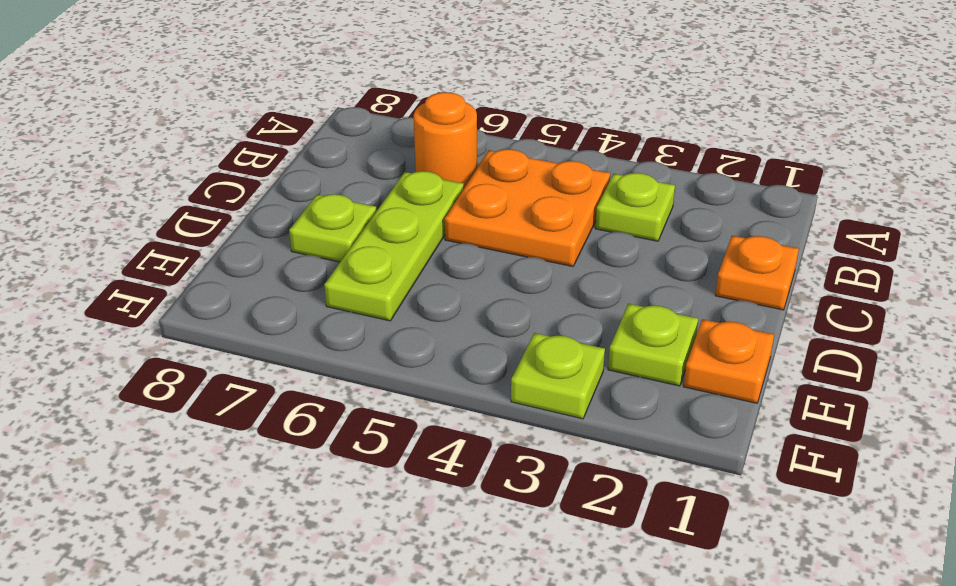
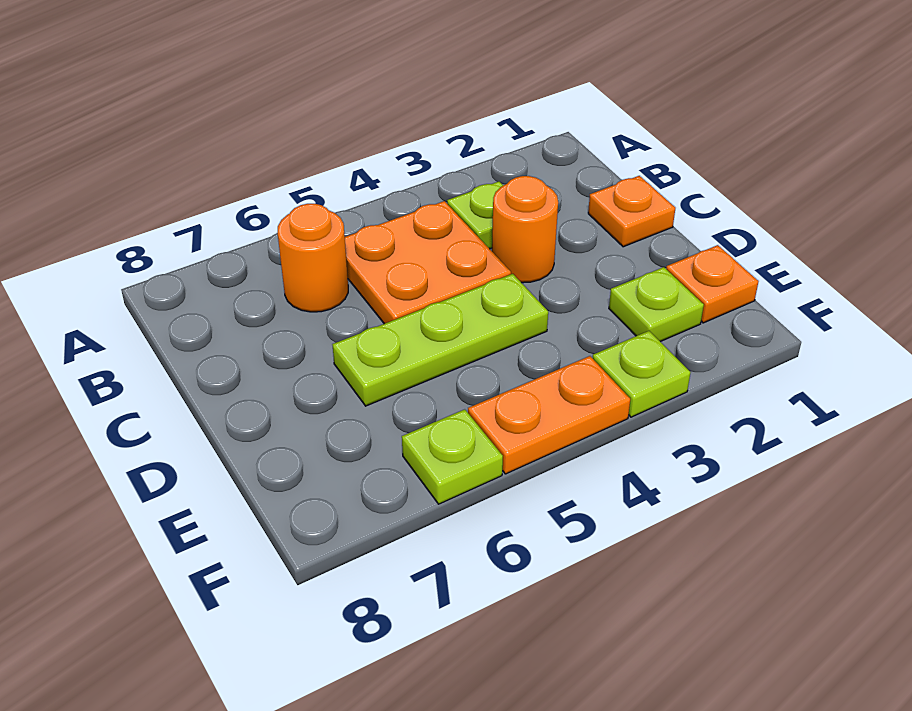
none -> orange 1x1 round brick [492,176,558,283]
lime 1x3 plate [324,171,464,321] -> lime 1x3 plate turned to [332,274,548,406]
lime 1x1 plate [289,194,377,262] -> lime 1x1 plate moved to [402,409,503,504]
none -> orange 1x2 plate [468,356,630,474]

